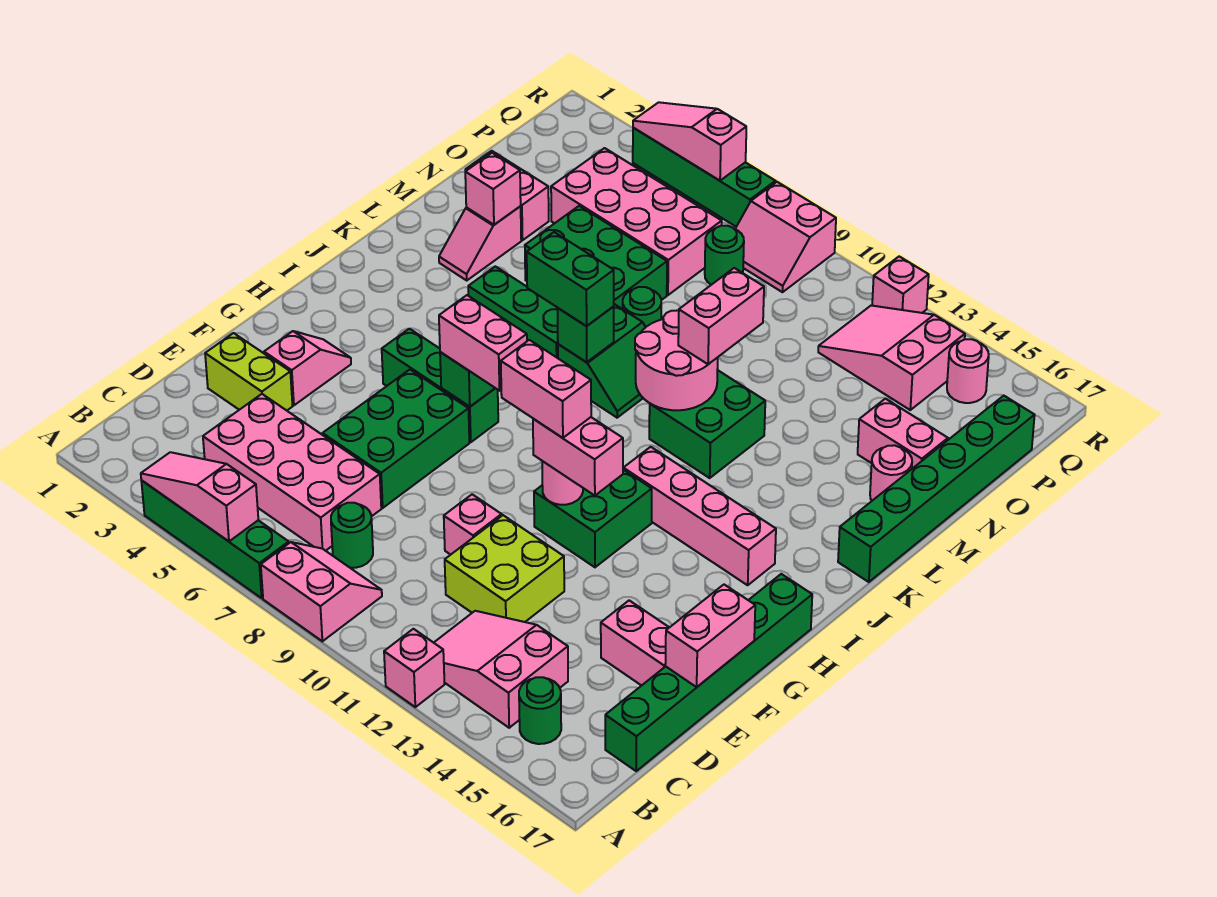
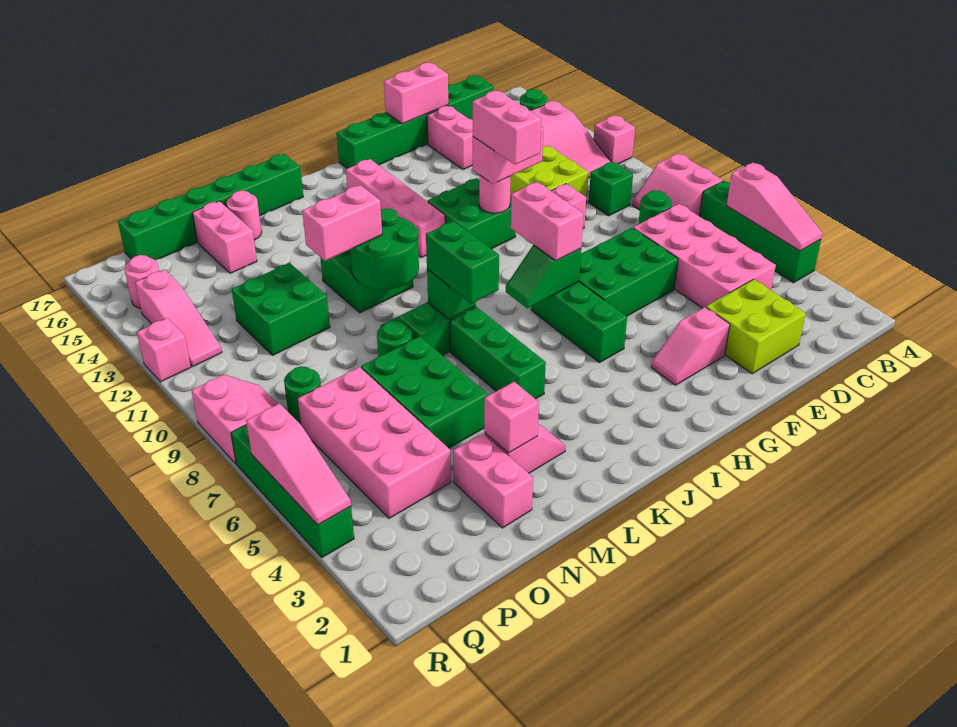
none -> green 1x1 brick [589,162,633,216]
lime 1x2 brick [205,333,293,410] -> lime 2x2 brick [706,279,806,374]
pink 1x2 brick [533,417,623,496] -> pink 1x2 brick turned to [473,126,543,184]
pink 2x2 round brick [635,310,718,410] -> green 2x2 round brick [350,209,419,289]
none -> green 2x2 brick [232,263,330,355]
pink 2x3 slope [818,306,965,410] -> pink 1x3 slope [135,269,222,367]

